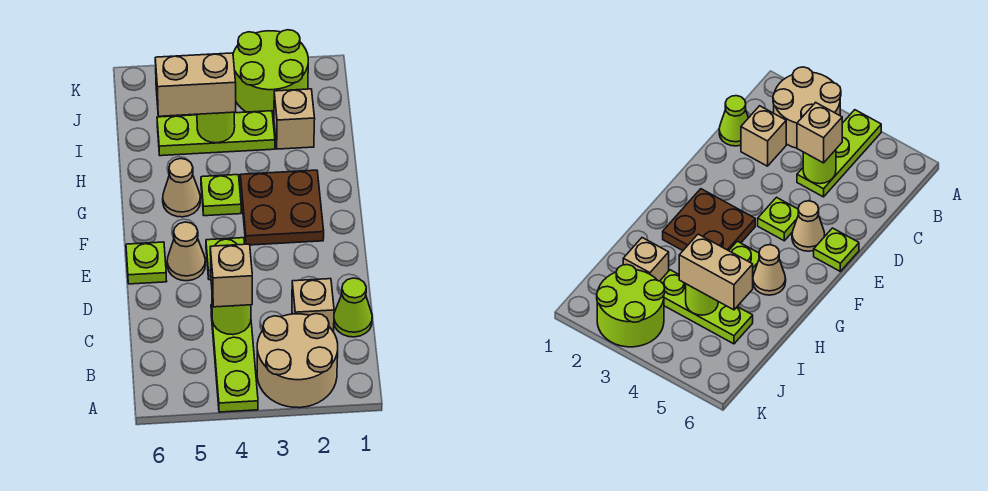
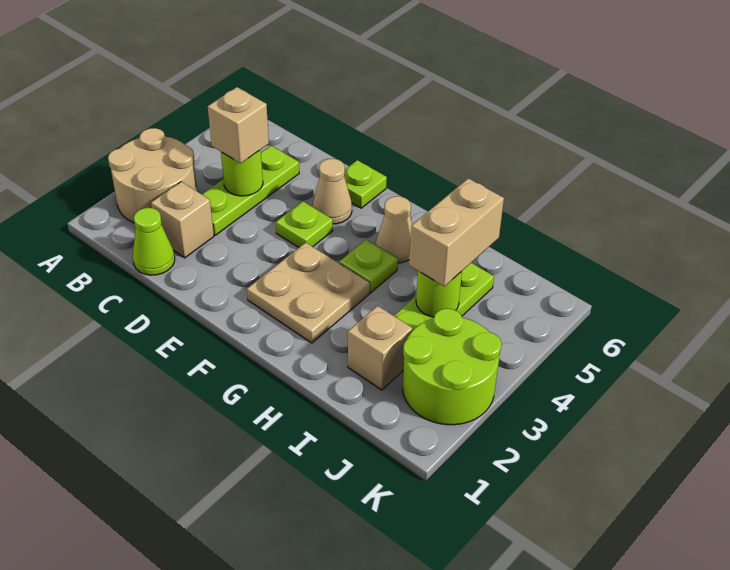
lime 1x3 plate [211,304,258,412] -> lime 1x3 plate turned to [202,146,299,235]
brown 2x2 plate [240,170,324,245] -> tan 2x2 plate [247,243,370,343]

